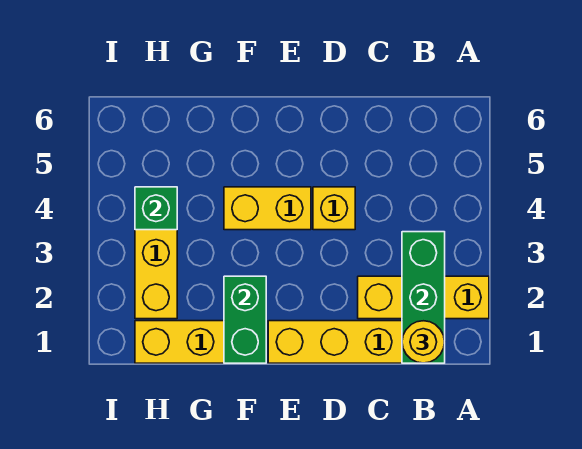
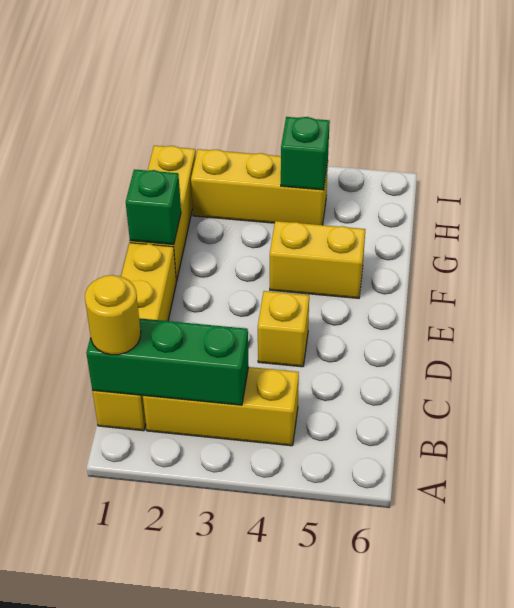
yellow 1x3 brick [358,276,489,319] -> yellow 1x3 brick turned to [143,367,299,446]
yellow 1x2 brick [224,187,311,230] -> yellow 1x2 brick turned to [270,221,365,298]
green 1x2 brick [224,276,266,363] -> green 1x1 brick [126,169,181,245]

